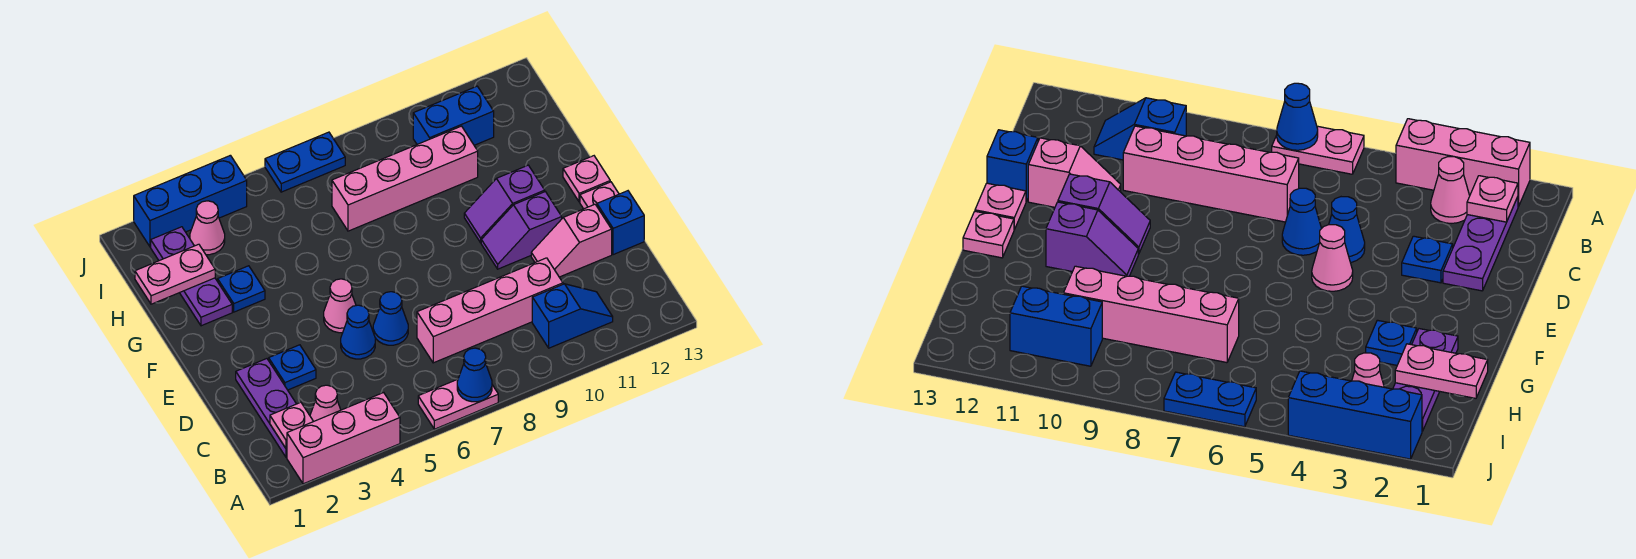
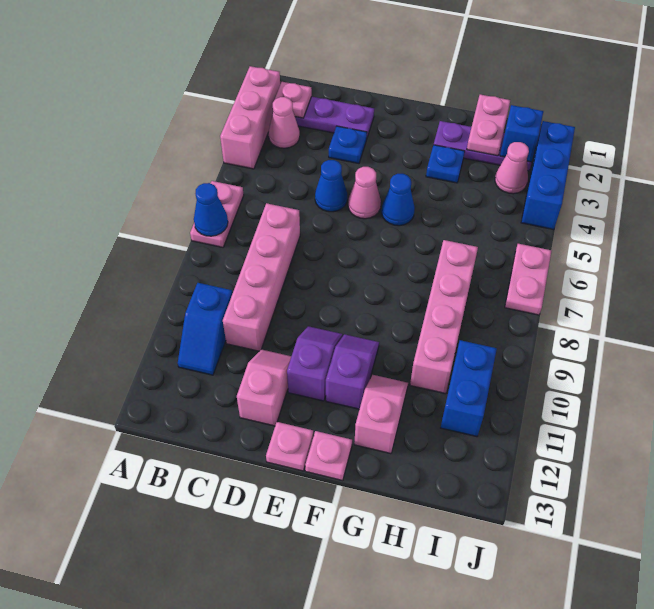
blue 1x1 cone [373,292,408,345] -> blue 1x1 cone moved to [382,174,415,226]
blue 1x1 brick [597,191,644,255] -> blue 1x1 brick moved to [500,105,543,162]
none -> pink 1x2 slope [354,375,408,454]
blue 1x2 plate [265,132,345,192] -> pink 1x2 plate [505,244,552,315]

